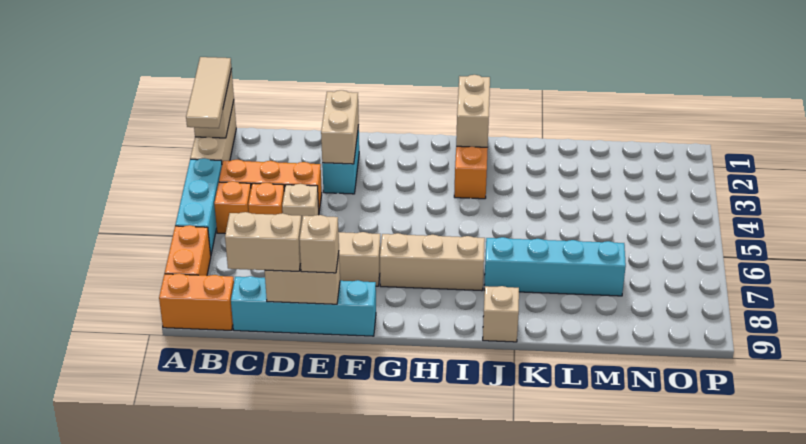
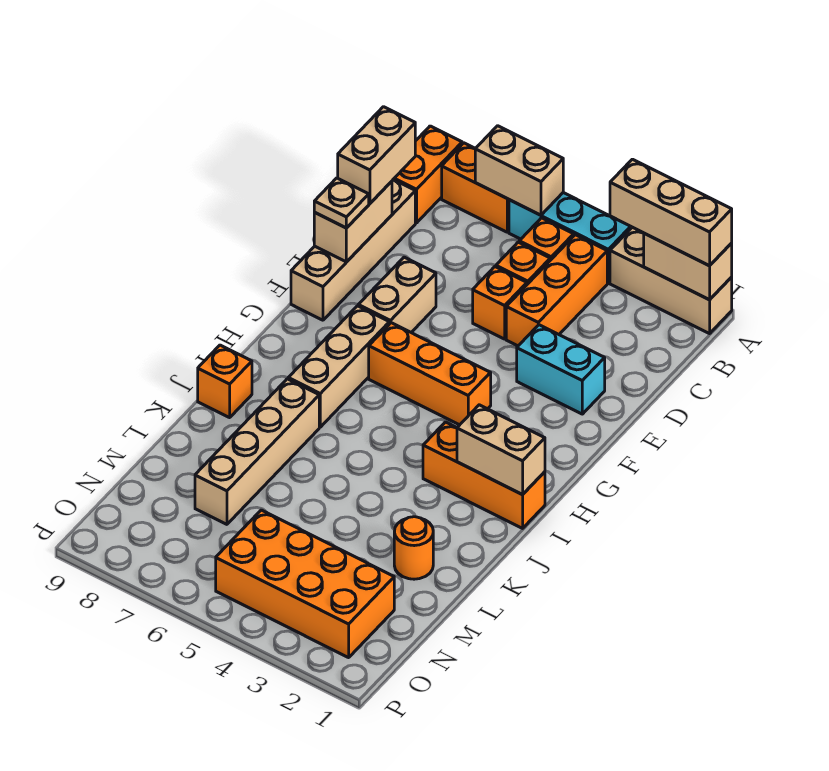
tan 1x3 tile [186,57,232,128] -> tan 1x3 brick [610,159,732,266]
cyan 1x4 brick [231,276,376,336] -> tan 1x4 brick [291,180,415,320]
tan 1x1 brick [282,184,319,222] -> orange 1x1 brick [473,267,527,339]
tan 1x2 brick [321,90,359,164] -> tan 1x2 brick moved to [475,126,563,215]
tan 1x1 brick [299,215,339,273] -> tan 1x1 plate [314,178,369,228]
none -> orange 1x3 brick [369,323,491,425]
cyan 1x4 brick [484,237,626,296] -> tan 1x4 brick [195,379,319,524]
tan 1x1 brick [483,286,519,342] -> orange 1x1 brick [198,345,252,418]
none -> orange 1x1 round brick [394,517,433,579]
none -> orange 2x4 brick [216,510,394,658]

